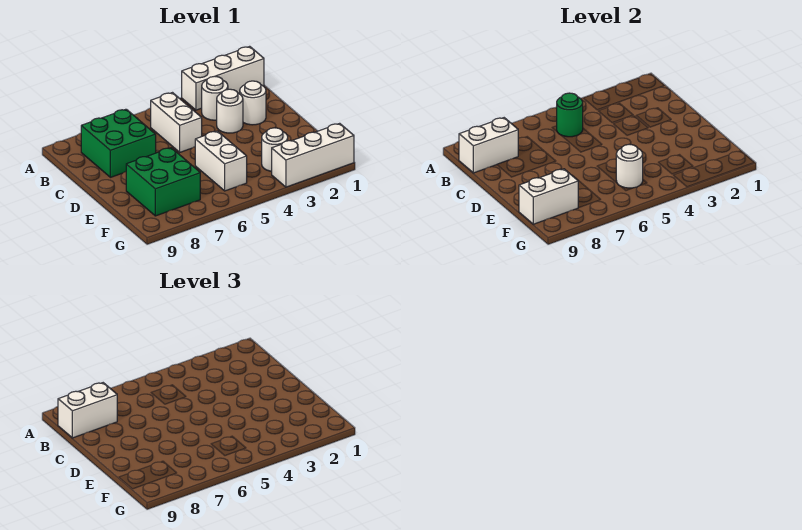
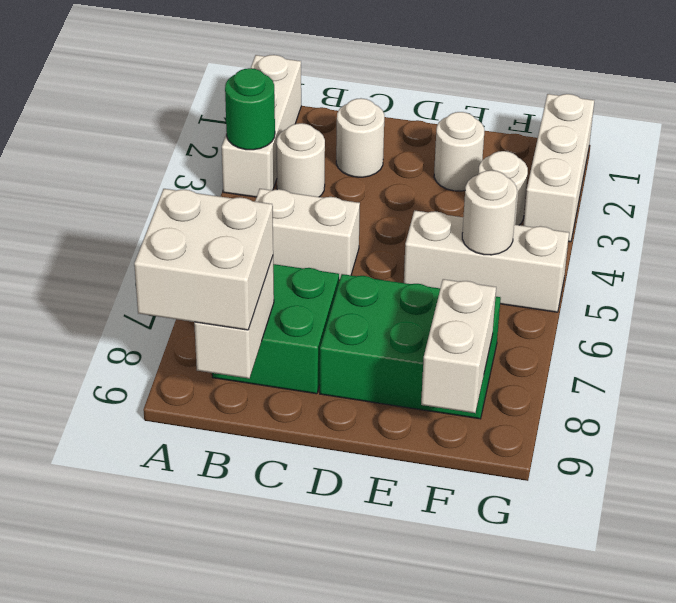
green 1x1 round brick [557,93,583,137] -> green 1x1 round brick moved to [225,68,275,150]
white 1x2 brick [58,383,117,438] -> white 2x2 brick [134,189,273,330]
white 1x1 round brick [217,89,243,133] -> white 1x1 round brick moved to [434,112,484,191]
white 1x2 brick [195,131,247,191] -> white 1x3 brick [404,210,569,312]
green 2x2 brick [126,148,200,216] -> green 2x3 brick [320,274,501,419]

